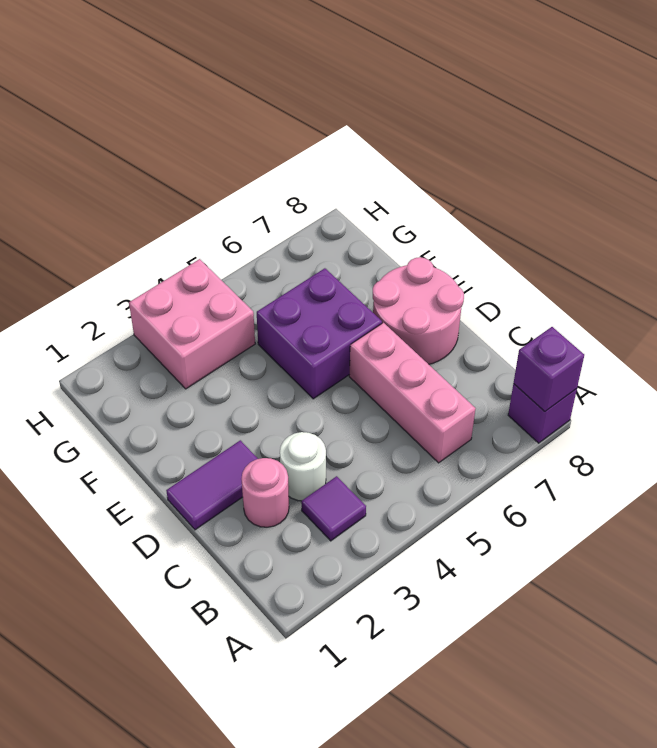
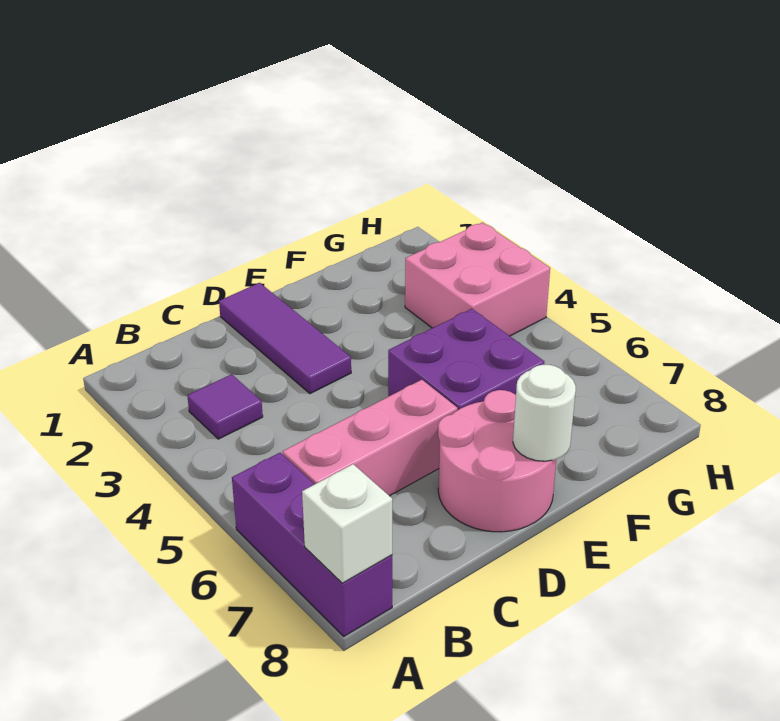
purple 1x1 brick [508,384,577,443] -> purple 1x3 brick [232,453,392,636]
purple 1x1 brick [514,327,584,411] -> white 1x1 brick [302,464,392,583]
pink 1x1 round brick [241,458,289,527] -> none
white 1x1 round brick [280,432,326,501] -> white 1x1 round brick moved to [513,365,576,461]
purple 1x2 tile [166,440,258,530] -> purple 1x3 tile [219,283,351,394]

